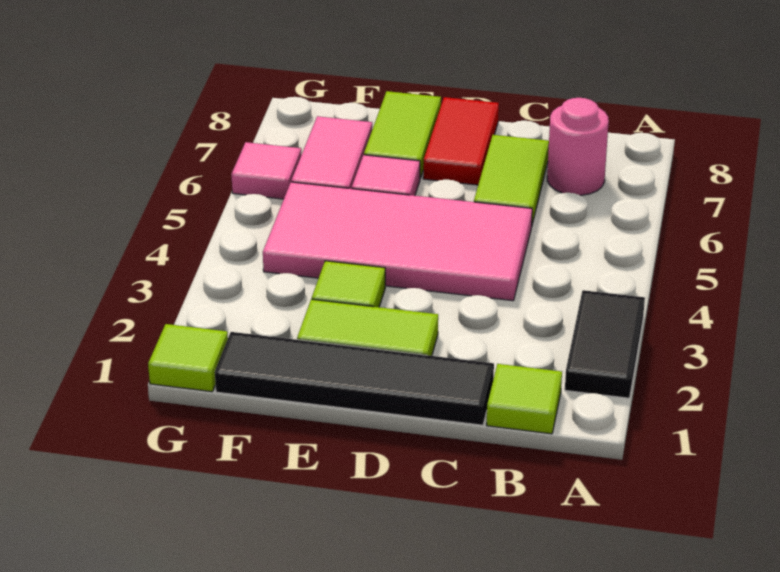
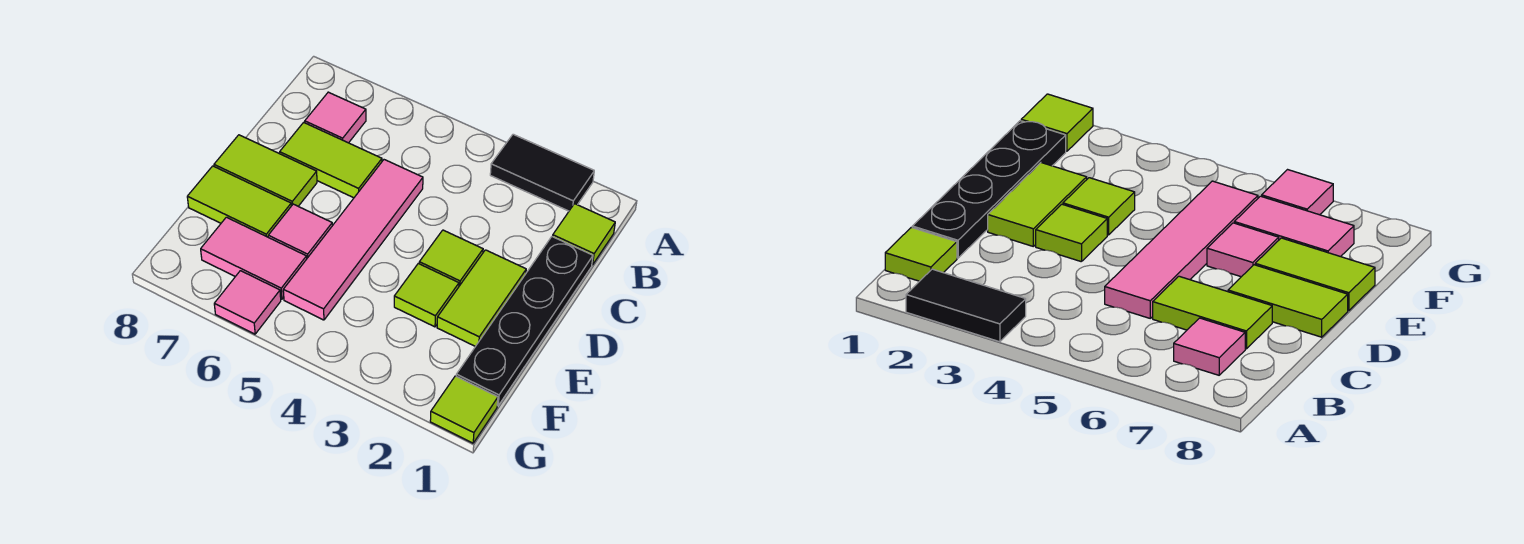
pink 1x1 round brick [547,98,609,195] -> pink 1x1 tile [305,92,366,143]
black 1x4 tile [215,332,494,425] -> black 1x4 plate [456,237,593,406]
pink 2x4 tile [263,182,532,301] -> pink 1x4 tile [283,160,423,320]
none -> lime 1x1 tile [419,230,483,286]
red 1x2 tile [423,97,499,185] -> lime 1x2 tile [214,135,317,206]

